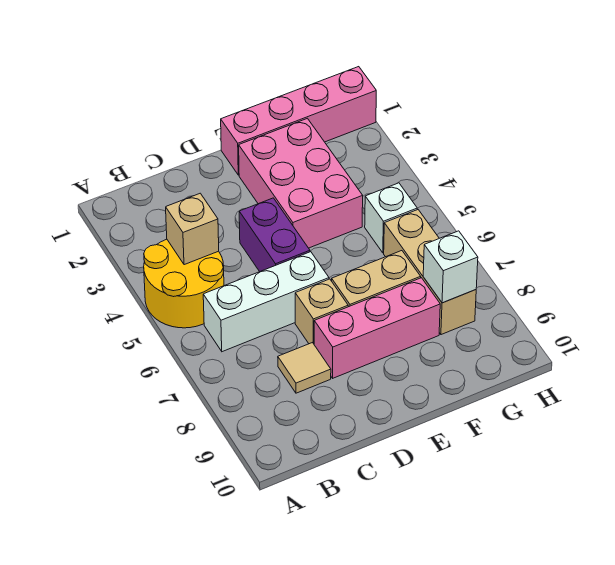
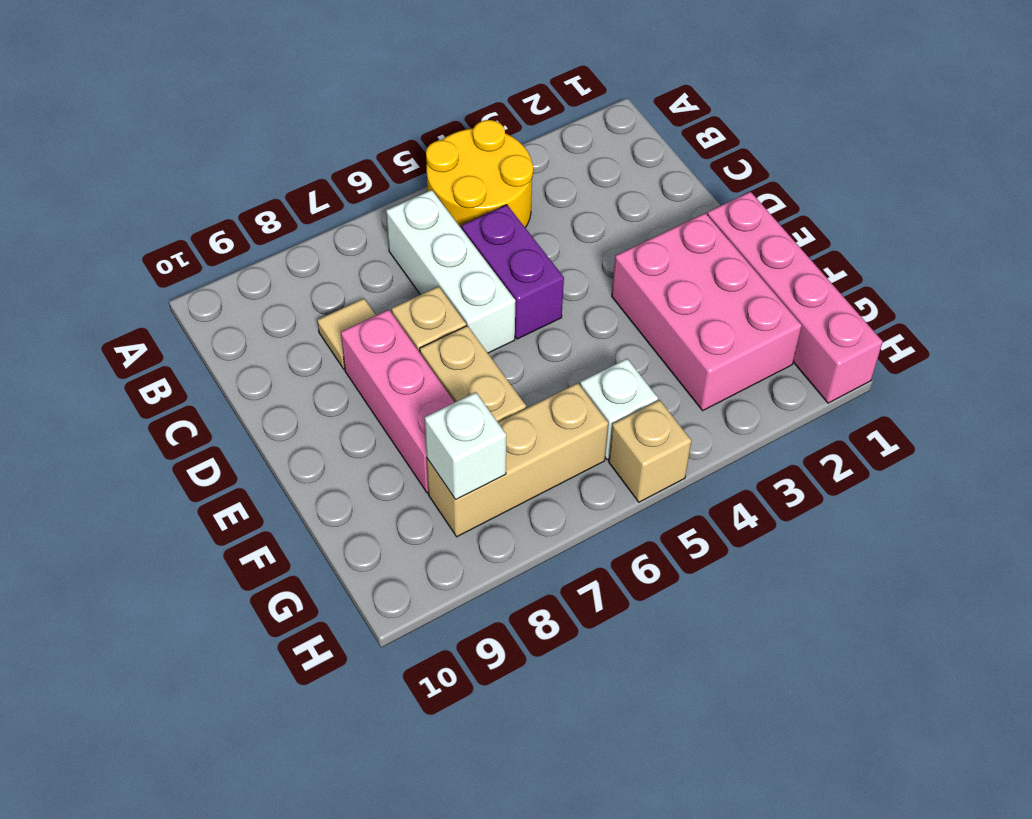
tan 1x1 brick [166,193,219,265] -> tan 1x1 brick moved to [609,400,691,502]
purple 1x2 brick [239,198,310,272] -> purple 1x2 brick turned to [462,205,564,339]
pink 2x3 brick [239,118,363,248] -> pink 2x3 brick turned to [612,213,802,411]

